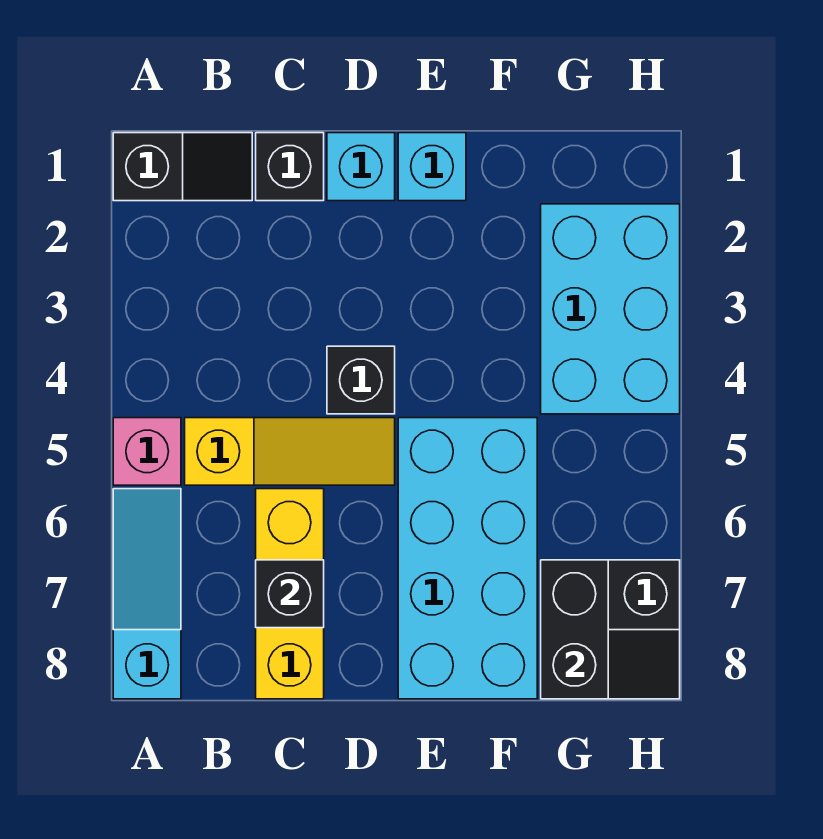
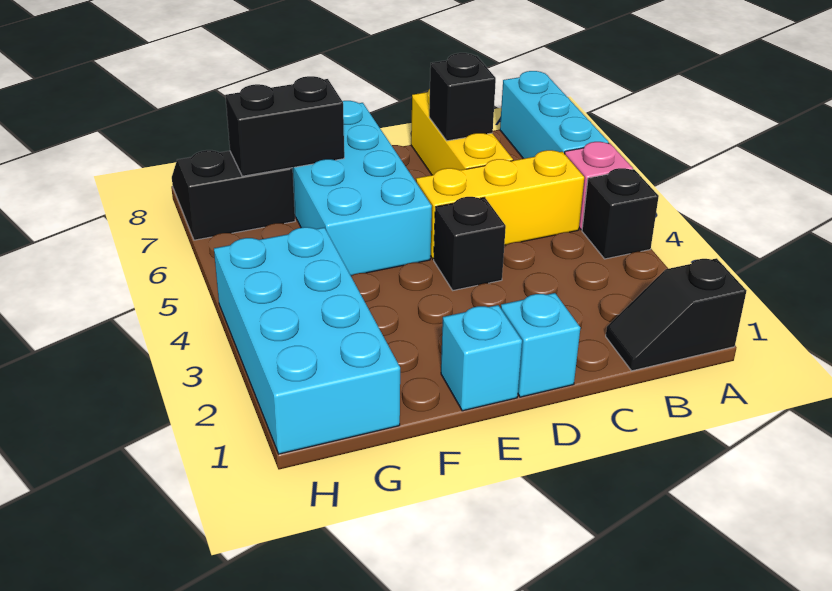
cyan 1x3 slope [113,489,181,699] -> cyan 1x3 brick [500,71,609,159]
yellow 1x3 slope [185,418,395,485] -> yellow 1x3 brick [416,150,584,259]
black 1x1 brick [256,133,324,201] -> black 1x1 brick moved to [582,168,659,259]
cyan 2x3 brick [541,204,680,414] -> cyan 2x4 brick [214,227,400,454]
black 1x2 brick [541,560,608,699] -> black 1x2 brick turned to [225,76,344,176]

